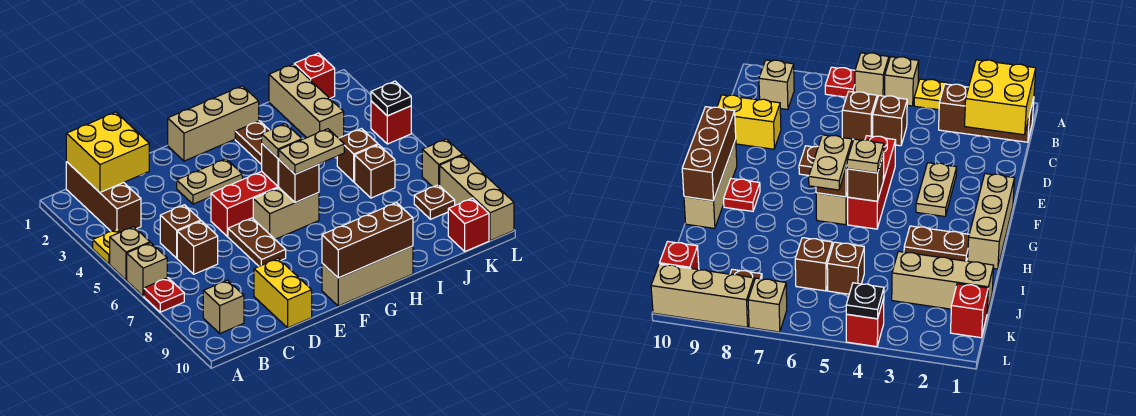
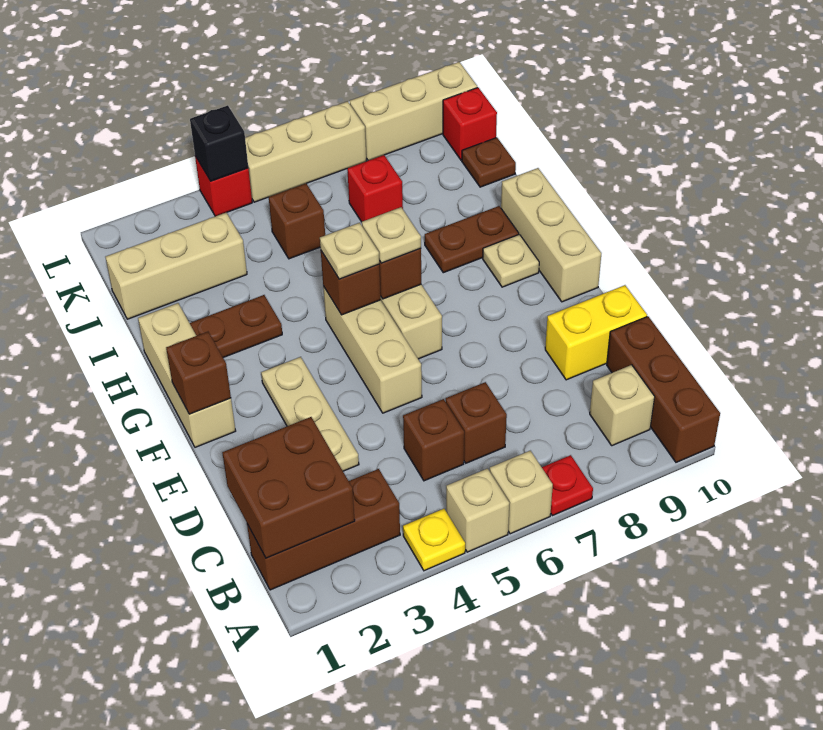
yellow 2x2 brick [66,112,149,192] -> brown 2x2 brick [222,417,355,558]
tan 1x2 plate [177,159,242,204] -> tan 1x3 plate [261,357,359,471]
red 1x3 brick [211,171,279,236] -> tan 1x3 brick [323,286,422,413]
brown 1x2 plate [228,218,286,266] -> brown 1x2 plate moved to [425,206,519,273]
brown 1x3 brick [322,203,413,278] -> brown 1x3 brick moved to [607,317,720,462]
tan 1x2 plate [279,129,344,174] -> tan 1x1 plate [362,207,421,263]
red 1x1 plate [724,179,760,211] -> tan 1x1 plate [483,234,539,287]
brown 1x1 brick [355,145,395,198] -> brown 1x1 brick moved to [166,332,231,414]
red 1x1 brick [294,53,335,98] -> red 1x1 brick moved to [347,155,403,222]
brown 1x1 plate [414,185,455,219] -> brown 1x1 plate moved to [462,138,516,187]
black 1x1 plate [371,81,411,116] -> black 1x1 brick [190,105,248,181]
tan 1x1 brick [422,139,463,187] -> tan 1x3 brick [245,101,366,202]

